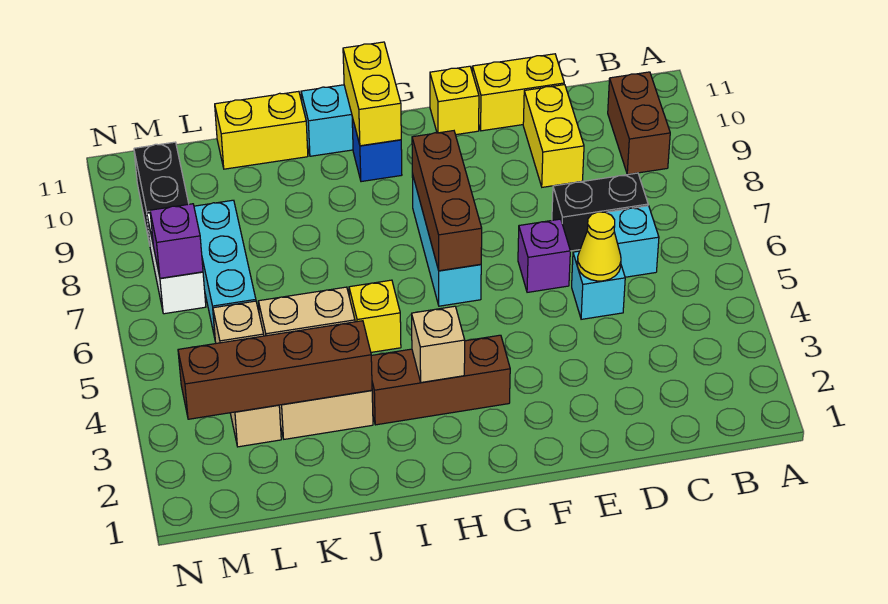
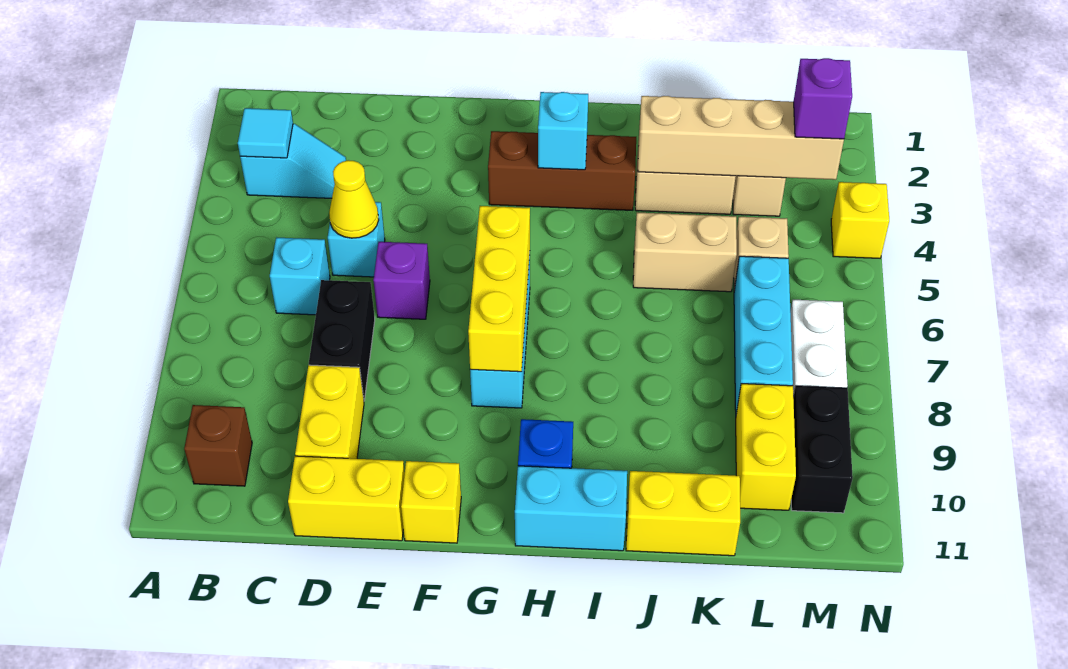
none -> cyan 1x2 slope [240,124,346,198]
none -> cyan 1x1 tile [238,108,293,158]
brown 1x2 brick [608,72,670,175] -> brown 1x1 brick [184,405,252,486]
black 1x2 brick [552,173,648,251] -> black 1x2 brick turned to [309,280,375,400]
brown 1x3 brick [412,131,482,271] -> yellow 1x3 brick [468,206,530,372]
tan 1x1 brick [412,306,465,383] -> cyan 1x1 brick [538,92,588,170]
yellow 1x2 brick [343,42,401,146] -> yellow 1x2 brick moved to [736,384,796,510]
yellow 1x1 brick [349,280,401,352] -> yellow 1x1 brick moved to [831,182,889,258]
brown 1x4 brick [178,321,372,419] -> tan 1x4 brick [638,96,844,180]
purple 1x1 brick [150,204,203,278] -> purple 1x1 brick moved to [794,58,852,139]

